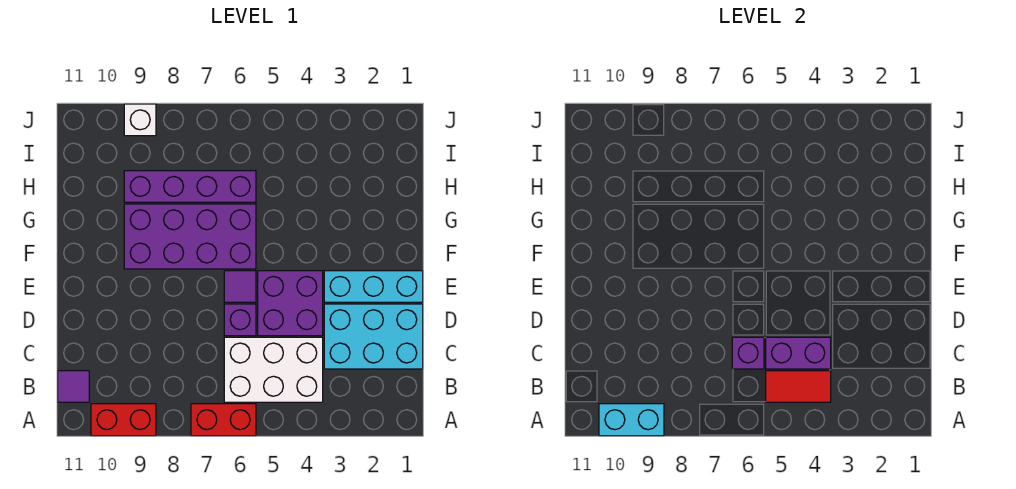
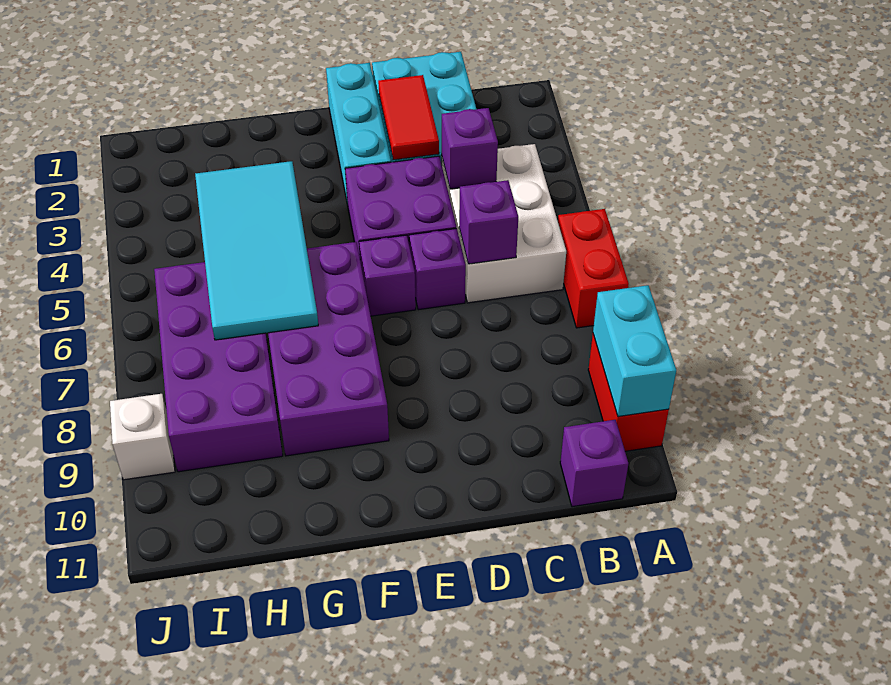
red 1x2 tile [766,371,831,402] -> red 1x2 tile moved to [378,75,439,160]
purple 1x1 tile [58,371,89,402] -> purple 1x1 brick [560,420,628,507]
purple 1x2 brick [766,337,831,369] -> purple 1x1 brick [442,108,498,189]
purple 1x1 tile [224,271,256,302] -> purple 1x1 brick [359,235,416,316]
none -> cyan 2x4 tile [195,161,318,340]
purple 1x4 brick [124,171,256,202] -> purple 2x4 brick [154,262,283,472]

